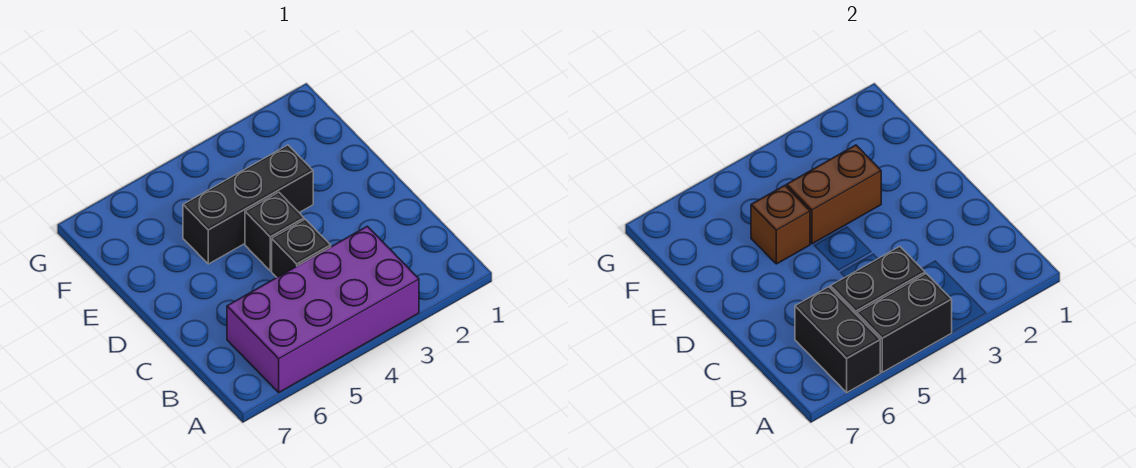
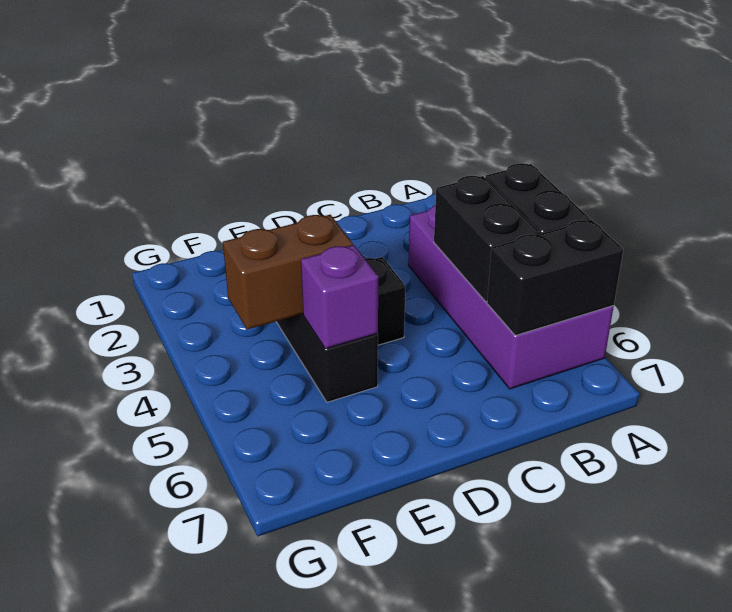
black 1x1 brick [272,219,331,277] -> none
brown 1x2 brick [787,145,881,244] -> brown 1x2 brick turned to [223,215,353,329]
brown 1x1 brick [751,185,810,264] -> purple 1x1 brick [301,245,378,349]

